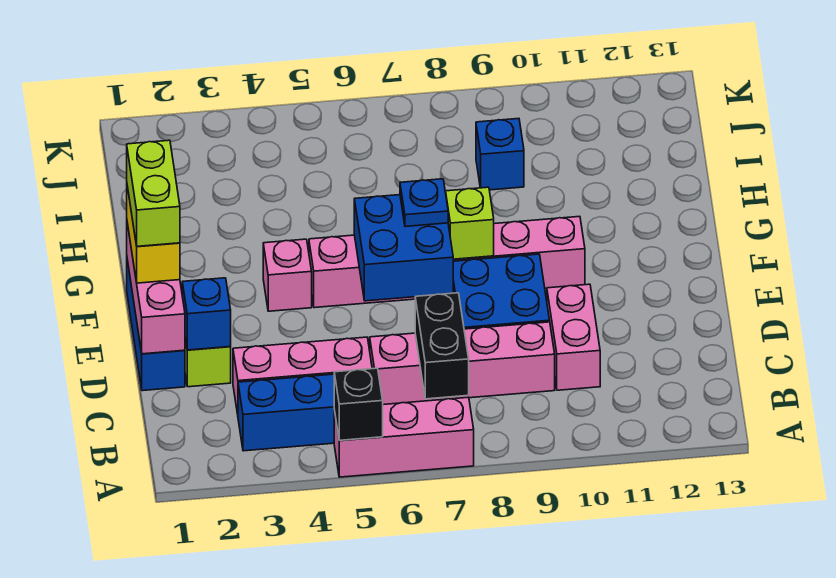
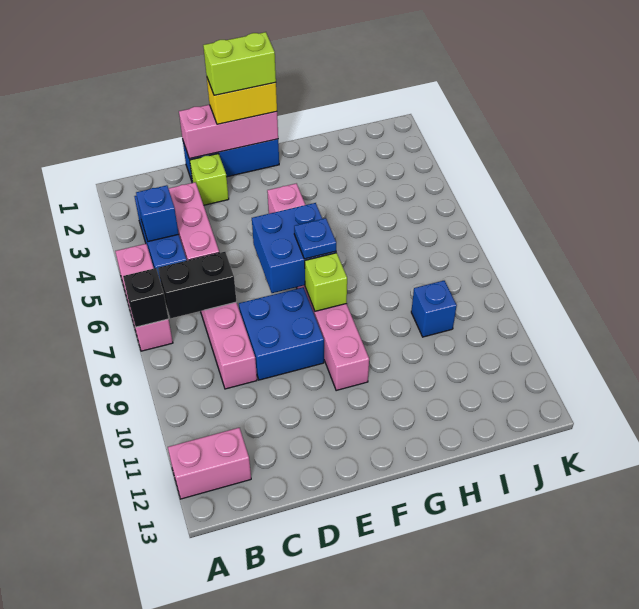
black 1x1 brick [334,368,383,440] -> black 1x1 brick moved to [123,268,168,327]
pink 1x2 brick [547,284,600,390] -> pink 1x2 brick moved to [168,428,251,499]
blue 1x1 brick [182,278,231,350] -> blue 1x1 brick moved to [136,185,179,242]

